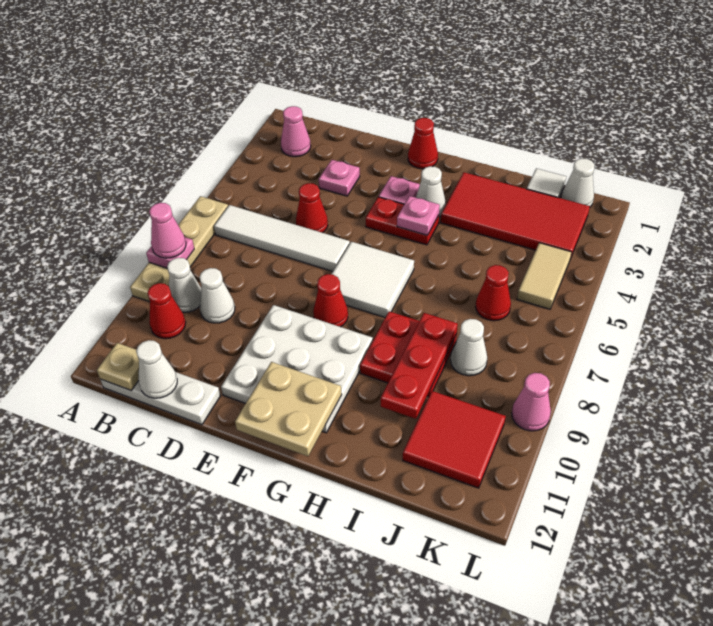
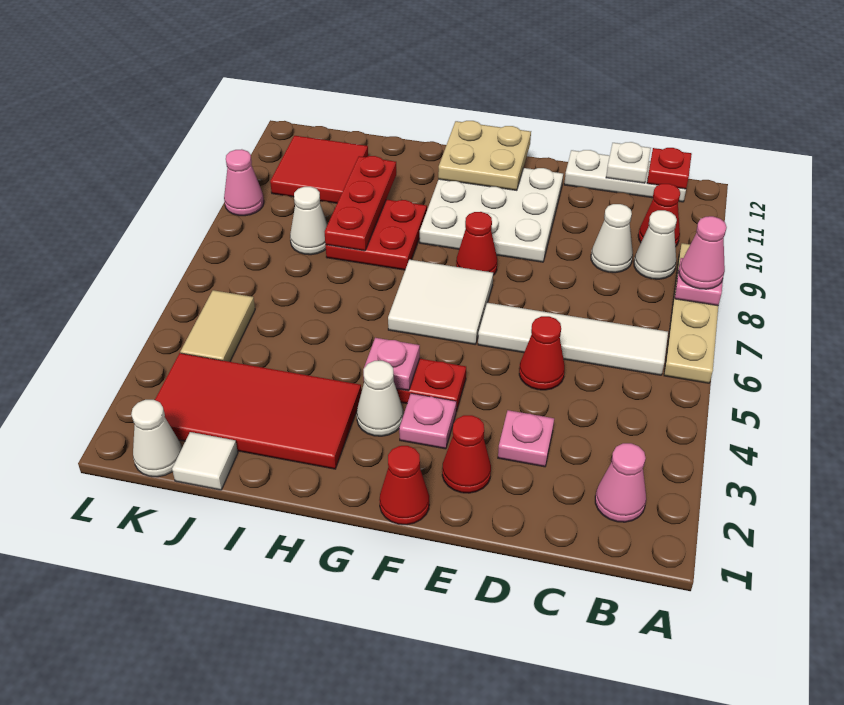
tan 1x1 plate [97,343,139,390] -> red 1x1 plate [647,148,692,189]
white 1x1 cone [136,340,177,398] -> white 1x1 plate [606,142,651,183]
red 1x1 cone [476,265,511,321] -> red 1x1 cone moved to [442,415,491,493]

